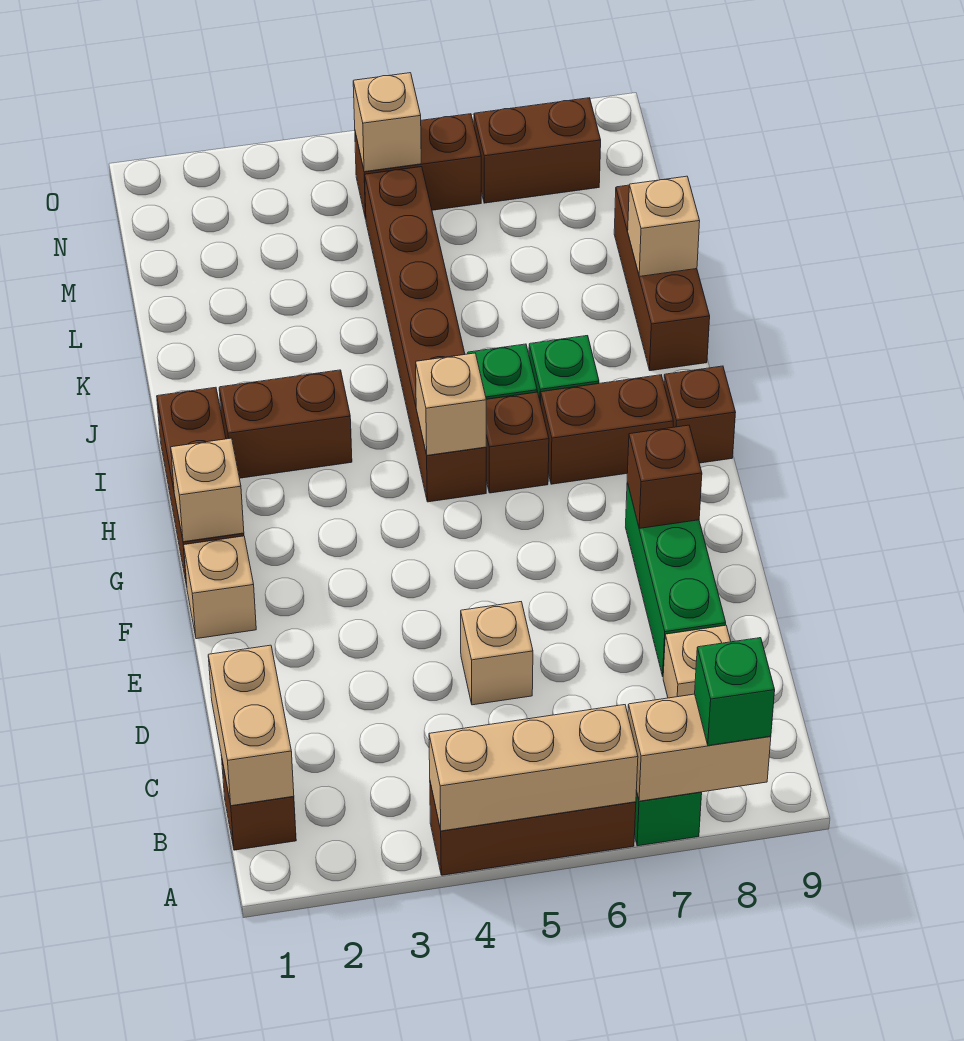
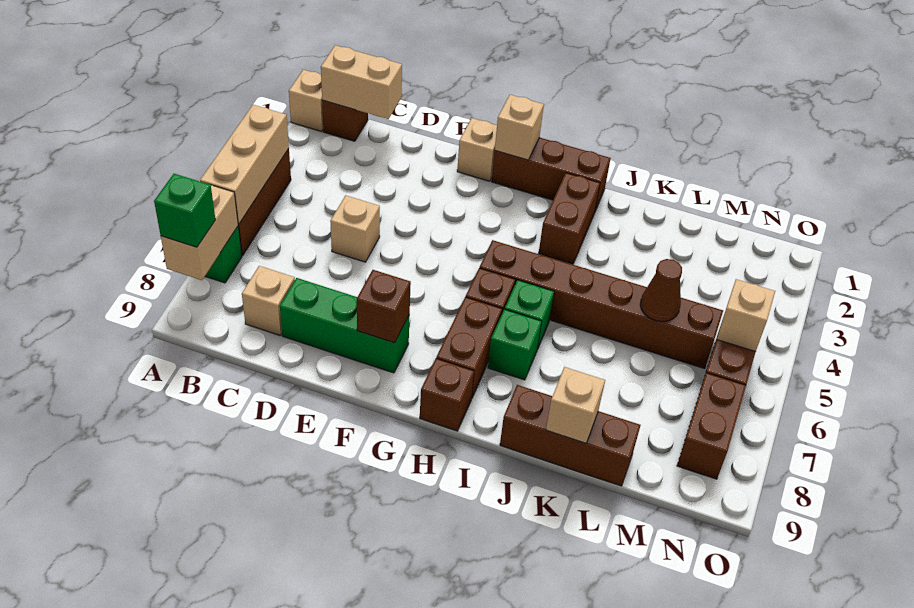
tan 1x1 brick [416,353,486,455] -> tan 1x1 brick moved to [289,70,323,132]
none -> brown 1x1 cone [640,259,682,322]

